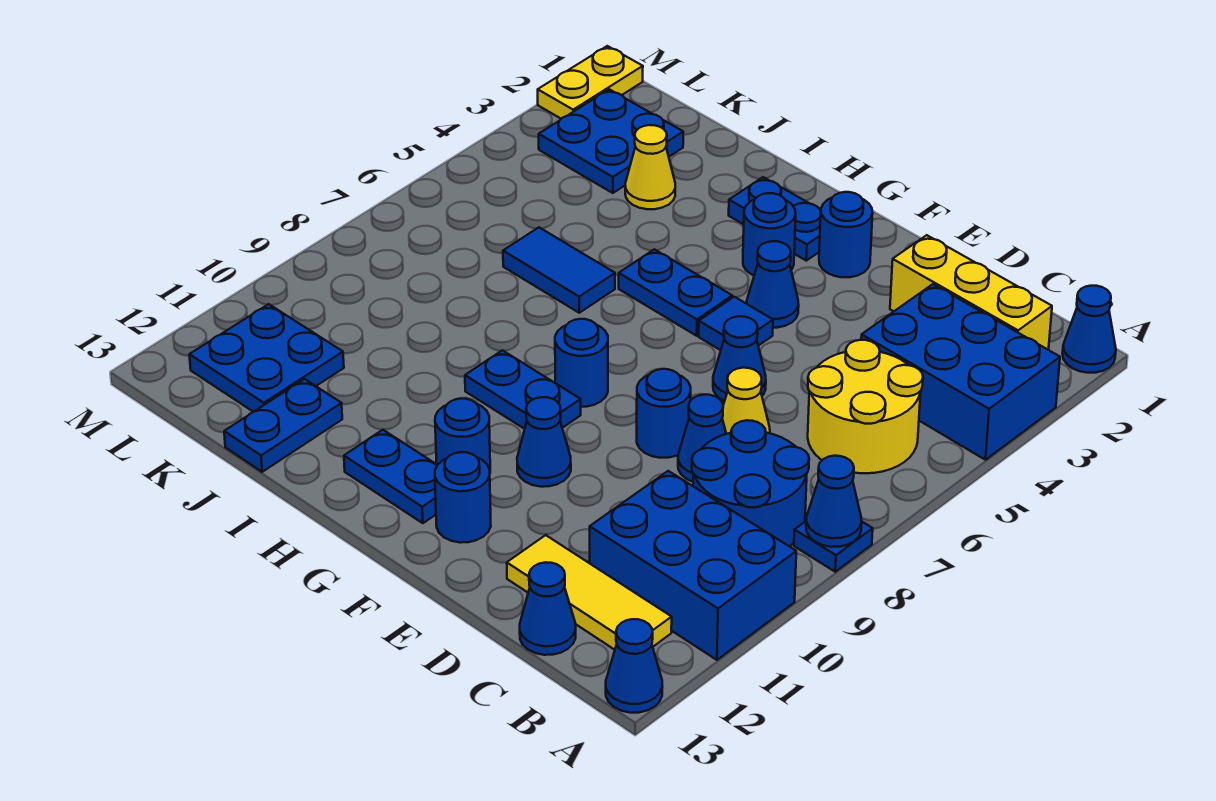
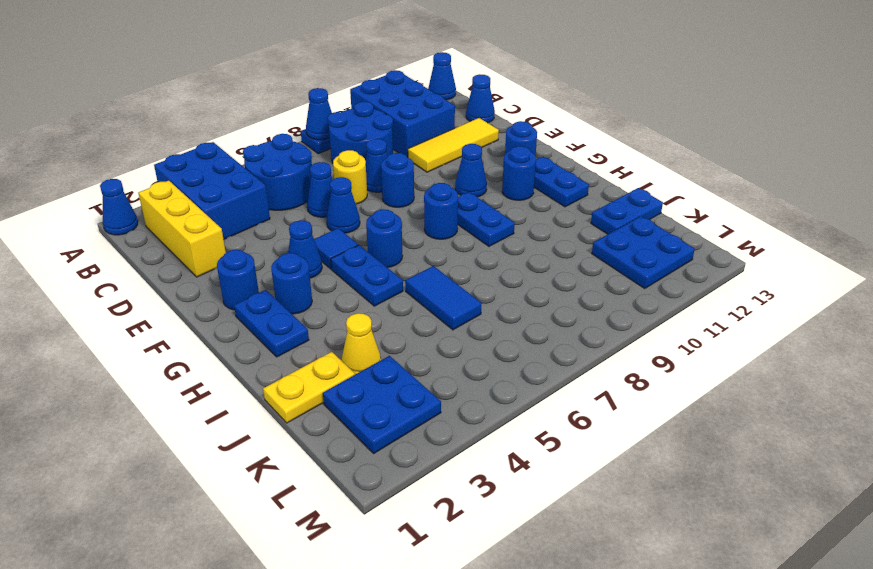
yellow 2x2 round brick [808,340,923,473] -> blue 2x2 round brick [243,134,312,210]
yellow 1x3 tile [507,535,672,650] -> yellow 1x3 tile turned to [408,118,499,172]
none -> blue 1x1 cone [307,162,332,217]
yellow 1x1 cone [722,368,770,434] -> yellow 1x1 round brick [333,150,367,204]
none -> blue 1x1 round brick [366,209,402,267]
yellow 1x2 plate [538,46,643,119] -> yellow 1x2 plate moved to [263,352,355,423]

